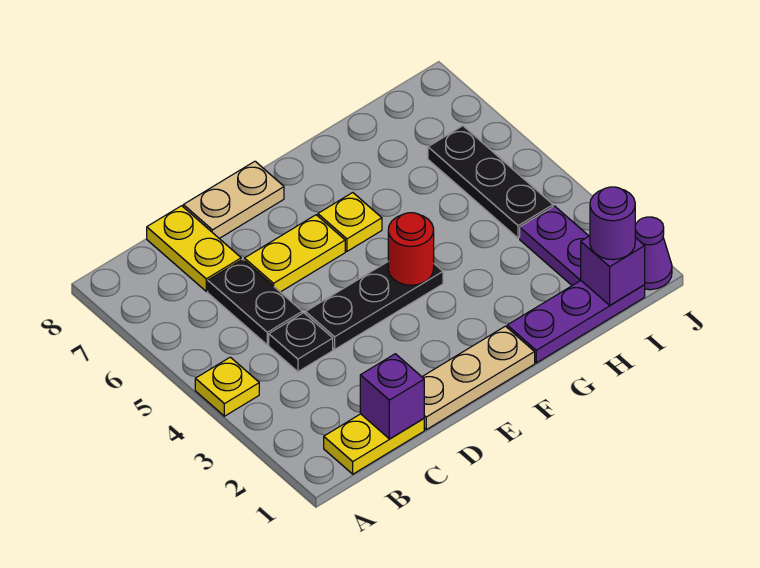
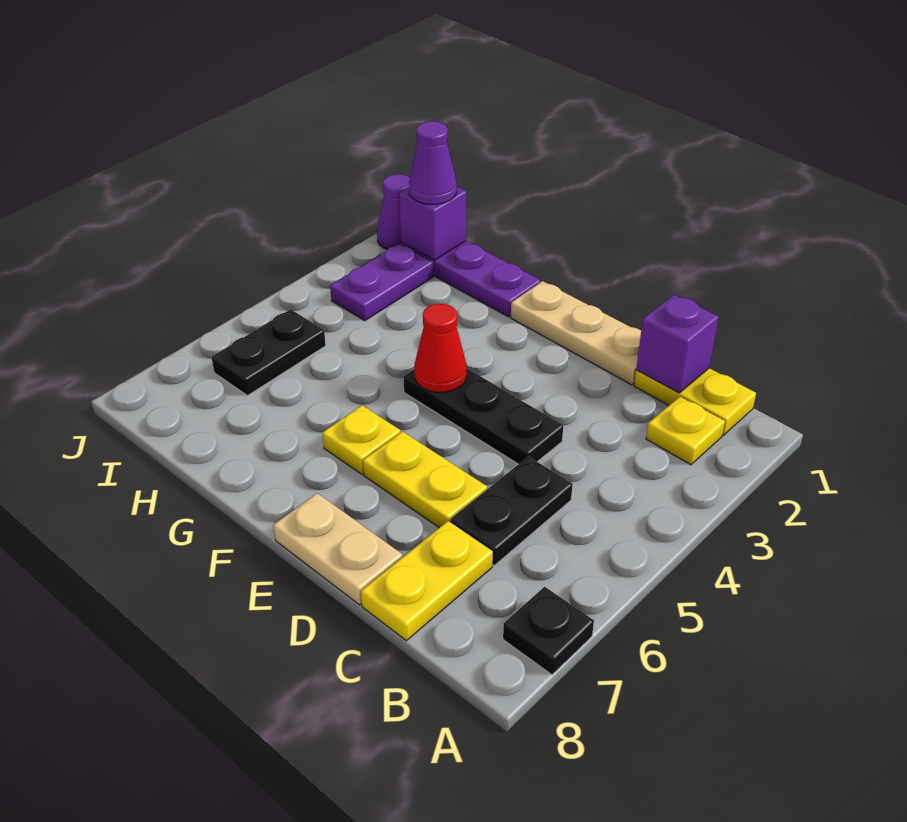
yellow 1x1 plate [195,357,259,416] -> yellow 1x1 plate moved to [646,397,725,465]
black 1x1 plate [269,313,333,372] -> black 1x1 plate moved to [503,587,594,675]
red 1x1 round brick [388,213,434,285] -> red 1x1 cone [414,304,467,392]
purple 1x1 round brick [590,187,635,260] -> purple 1x1 cone [409,121,457,204]
black 1x3 plate [428,126,553,238] -> black 1x2 plate [212,309,326,396]

